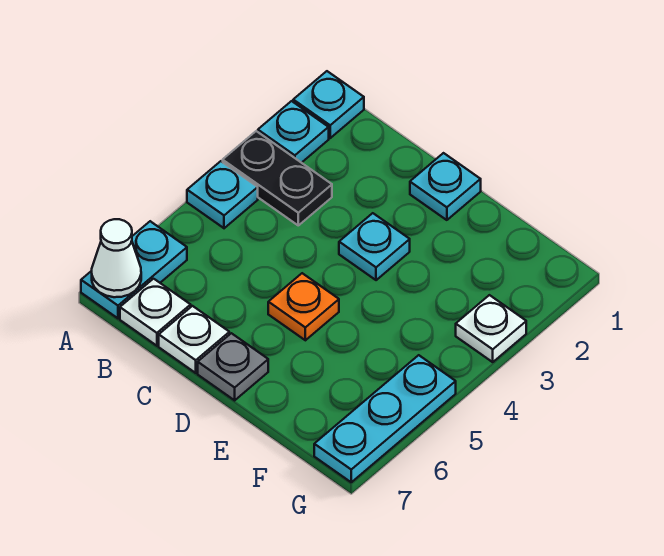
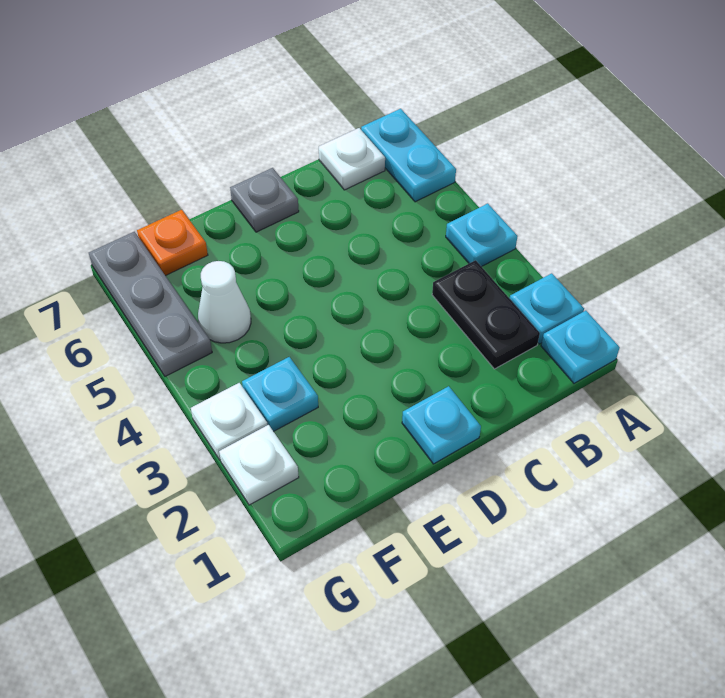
black 1x2 plate [223,131,332,225] -> black 1x2 plate turned to [432,260,540,369]
white 1x1 cone [92,219,141,297] -> white 1x1 cone moved to [198,261,251,343]
white 1x1 plate [159,306,229,373] -> white 1x1 plate moved to [219,425,299,505]
cyan 1x1 plate [339,213,410,280] -> cyan 1x1 plate moved to [242,357,318,431]
orange 1x1 plate [268,273,339,340] -> orange 1x1 plate moved to [137,210,208,276]
cyan 1x3 plate [314,355,456,482] -> grey 1x3 plate [89,232,212,376]

